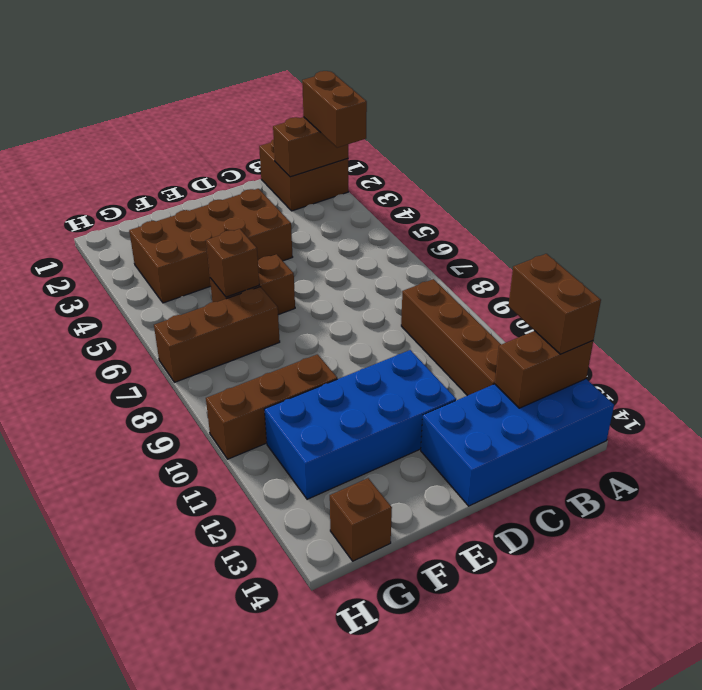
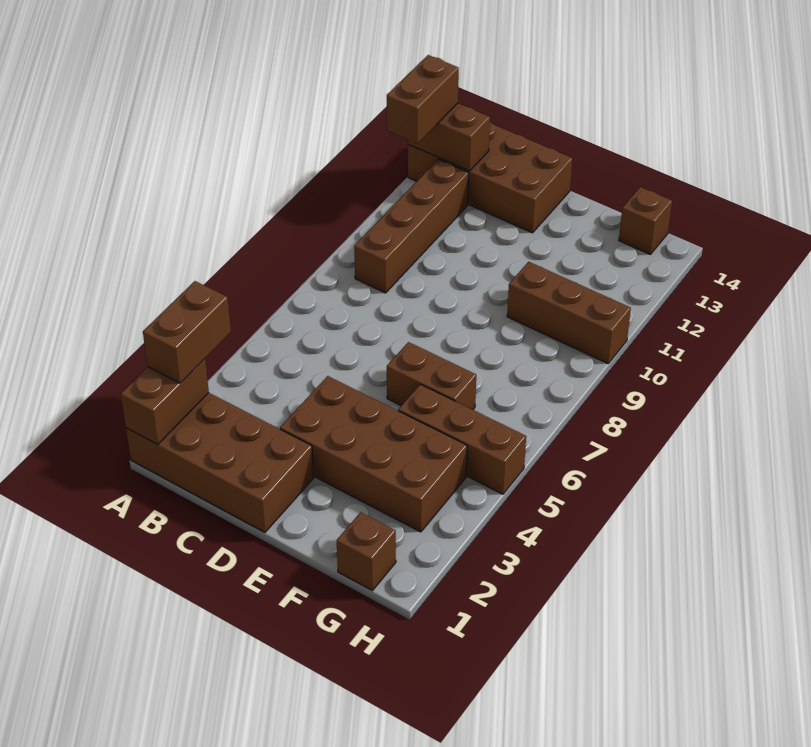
brown 2x2 brick [259,139,348,211] -> brown 2x4 brick [126,393,314,532]
brown 1x2 brick [273,117,348,177] -> brown 1x2 brick turned to [121,359,209,445]
blue 2x4 brick [421,379,614,506] -> brown 2x4 brick [408,122,572,233]
blue 2x4 brick [264,350,456,499] -> none
brown 1x1 brick [206,229,259,297] -> brown 1x1 brick moved to [337,512,396,590]
brown 1x3 brick [154,287,280,382] -> brown 1x3 brick moved to [398,384,526,494]

